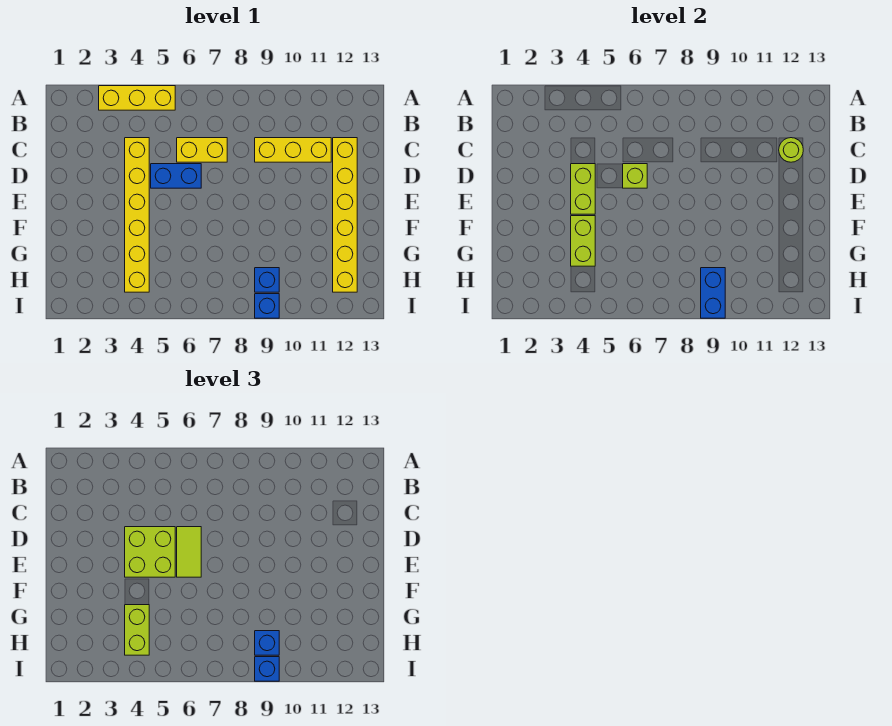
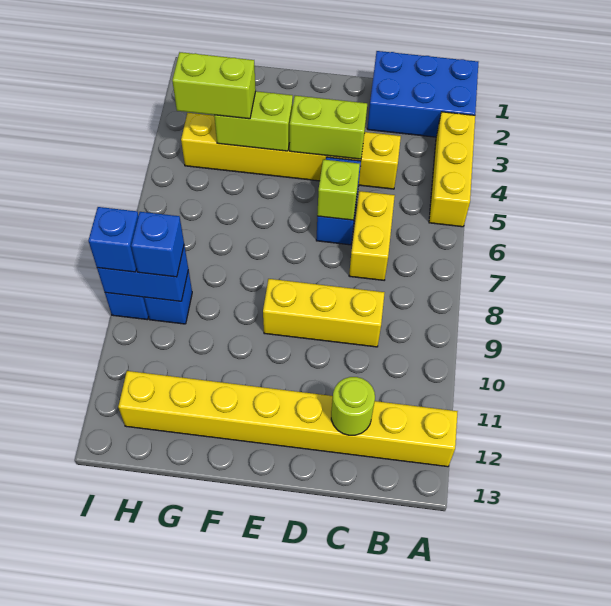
none -> blue 2x3 brick [367,51,478,137]
yellow 1x3 brick [255,138,331,162] -> yellow 1x3 brick turned to [263,279,385,347]
yellow 1x6 brick [333,138,357,292] -> yellow 1x8 brick [118,371,458,467]
lime 2x2 brick [125,527,175,577] -> none
lime 1x2 tile [177,527,201,577] -> none

